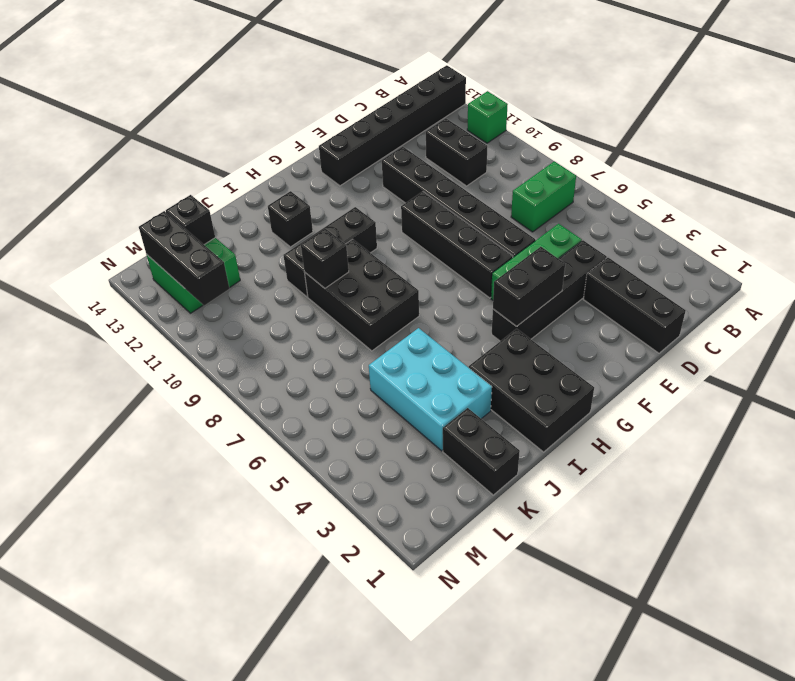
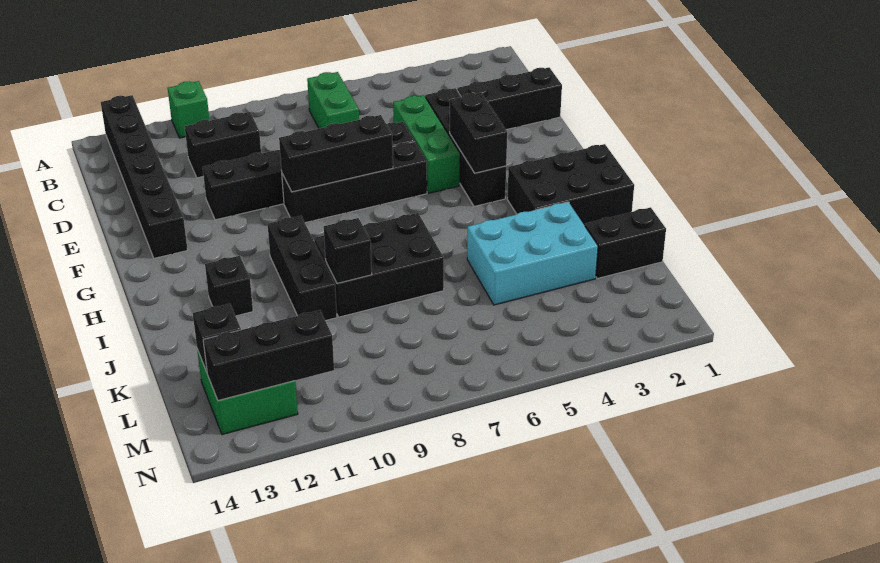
none -> black 1x3 brick [279,115,393,192]

